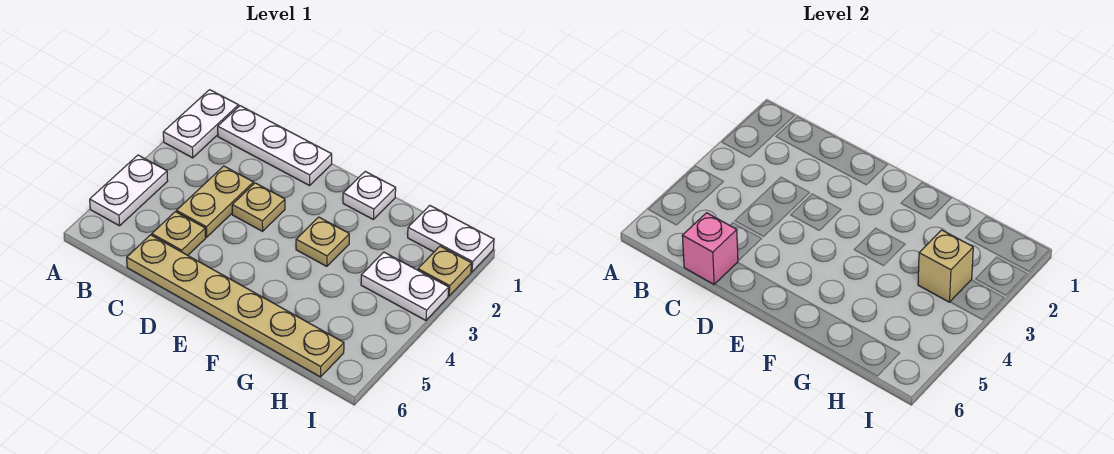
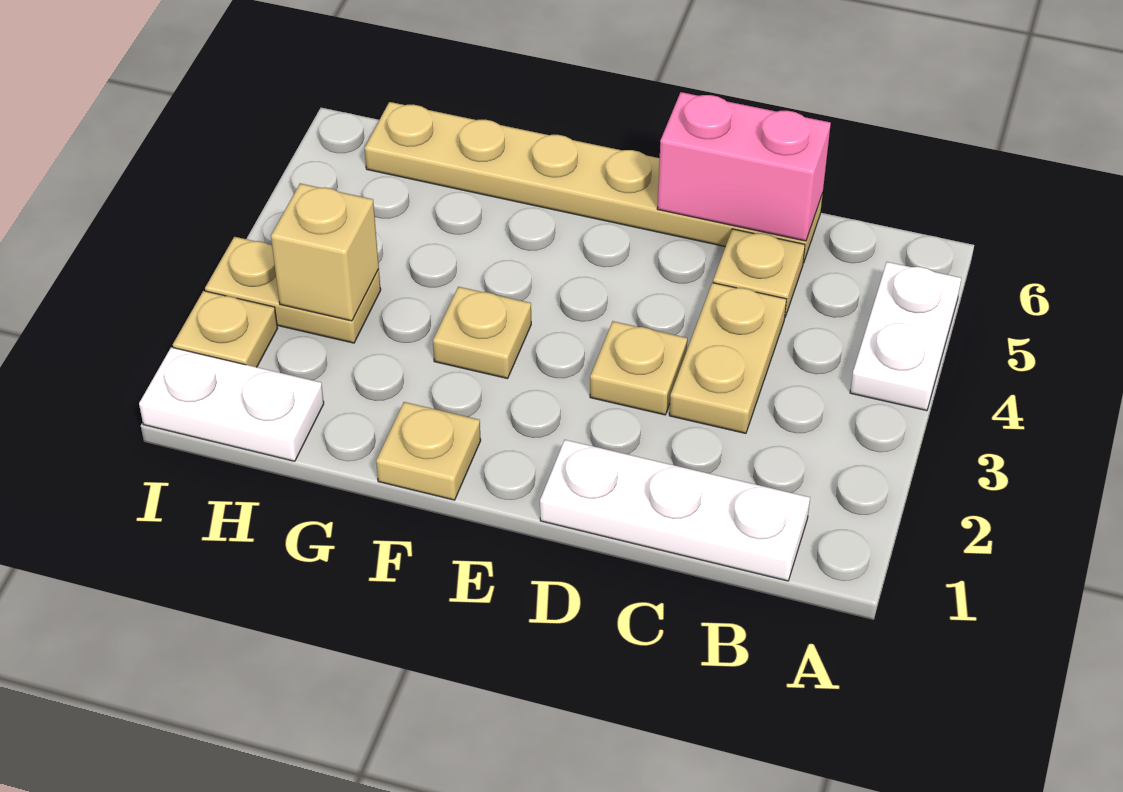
white 1x2 plate [163,90,239,158] -> none
pink 1x1 brick [682,213,738,284] -> pink 1x2 brick [657,92,831,241]
white 1x1 plate [343,172,396,219] -> tan 1x1 plate [376,402,481,500]
white 1x2 plate [361,252,449,320] -> tan 1x2 plate [205,237,381,343]

